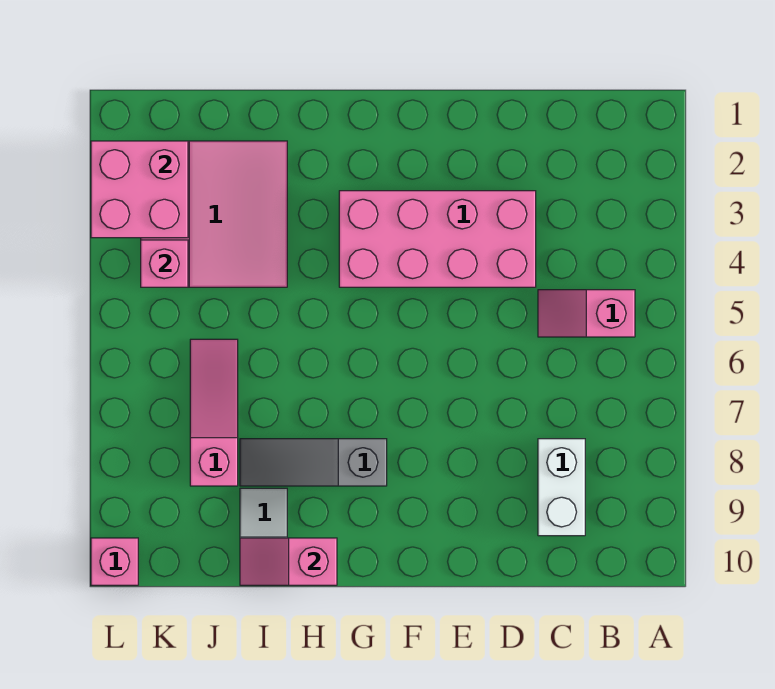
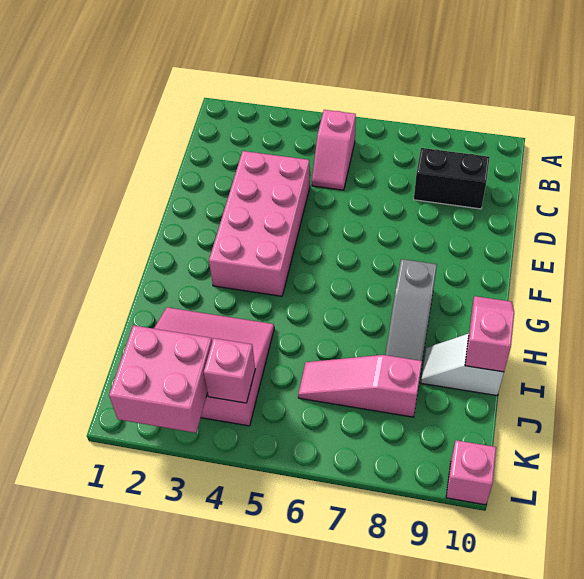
white 1x2 brick [538,439,585,536] -> black 1x2 brick [414,148,490,209]
pink 1x2 slope [240,538,337,585] -> pink 1x2 slope turned to [465,296,514,372]

